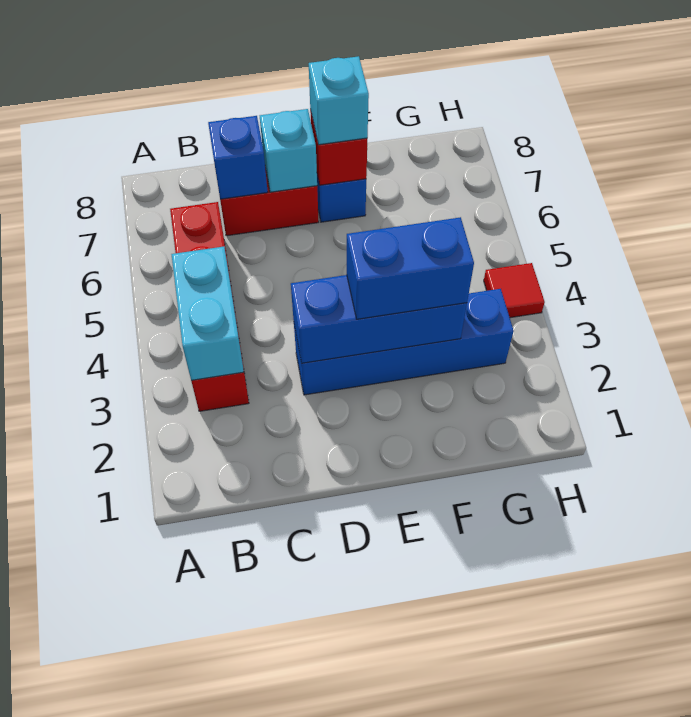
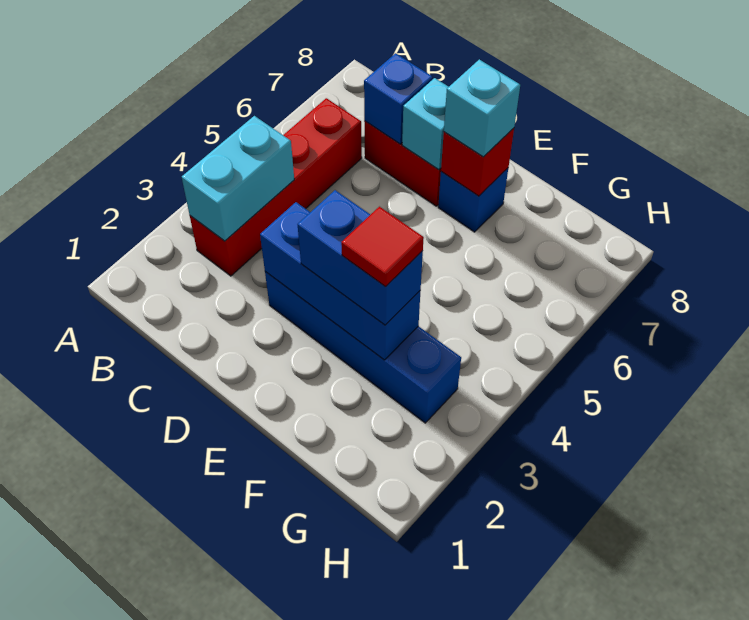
red 1x1 tile [484,263,545,318] -> red 1x1 tile moved to [341,207,424,287]

